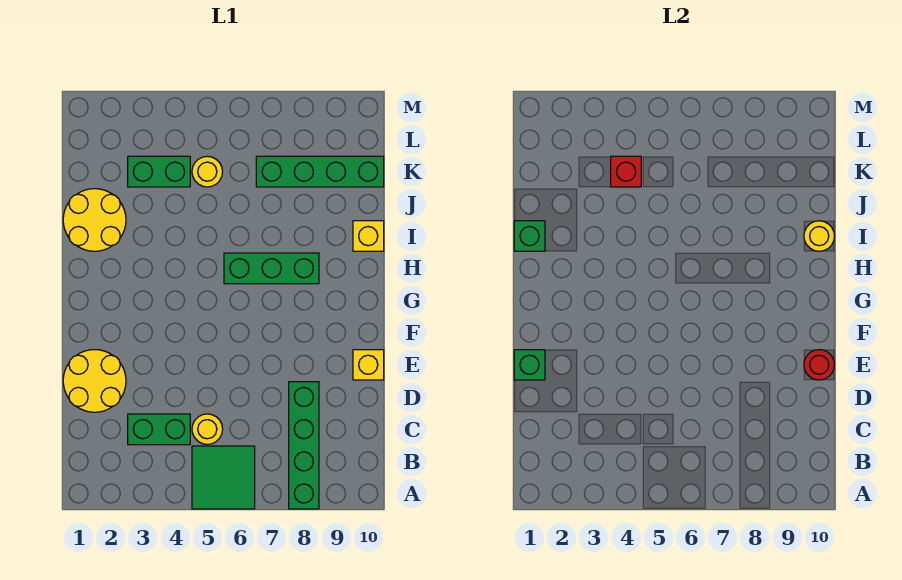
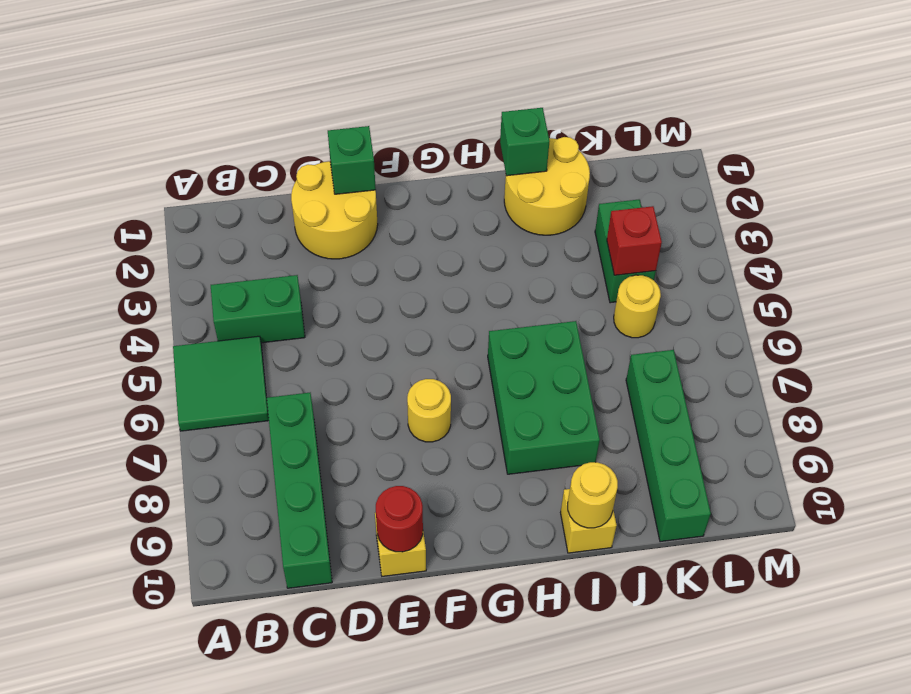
green 1x4 brick [289,382,319,509] -> green 1x4 brick turned to [267,393,332,588]
green 1x2 brick [128,414,190,445] -> green 1x2 brick turned to [211,275,305,343]
yellow 1x1 round brick [192,414,223,444] -> yellow 1x1 round brick moved to [407,379,451,442]
green 1x3 brick [224,253,319,284] -> green 2x3 brick [488,321,600,474]

